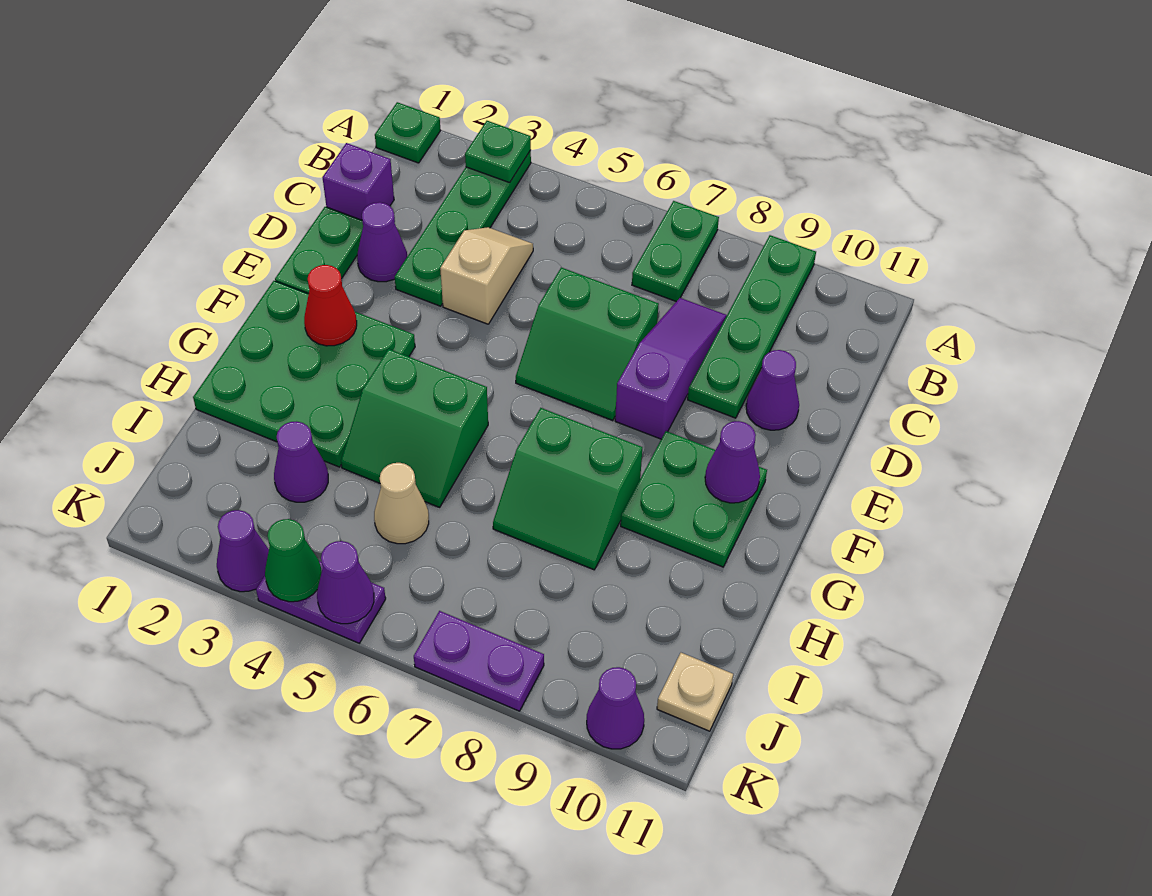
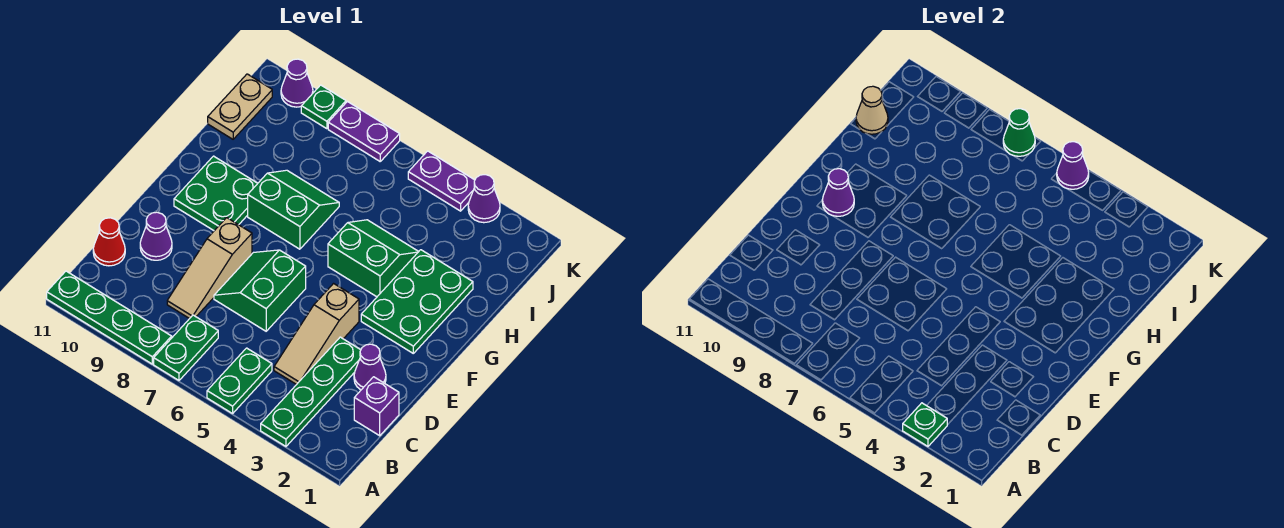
green 1x1 plate [375,102,440,163] -> green 1x1 plate moved to [301,85,346,129]
green 1x4 plate [688,235,816,418] -> green 1x4 plate turned to [47,271,172,364]
tan 1x2 slope [440,227,533,324] -> tan 1x3 slope [274,284,359,385]
purple 1x3 slope [615,298,727,439] -> tan 1x3 slope [167,218,252,319]
green 1x2 plate [275,207,363,294] -> green 1x2 plate moved to [207,348,272,414]
green 2x2 slope [516,268,659,420] -> green 2x2 slope turned to [214,250,306,331]
green 3x3 plate [193,281,415,467] -> green 2x3 plate [361,250,473,353]
red 1x1 cone [304,265,357,346] -> red 1x1 cone moved to [93,218,125,266]
purple 1x1 cone [274,421,328,502] -> none
tan 1x1 cone [374,463,429,544] -> tan 1x1 cone moved to [856,86,888,134]
tan 1x1 plate [657,653,733,731] -> tan 1x2 plate [208,74,272,139]
green 1x1 cone [265,519,322,602] -> green 1x1 cone moved to [1003,109,1035,156]

